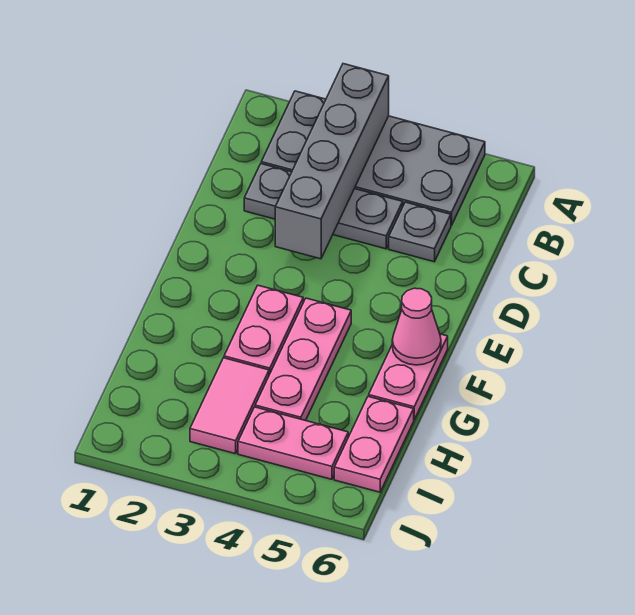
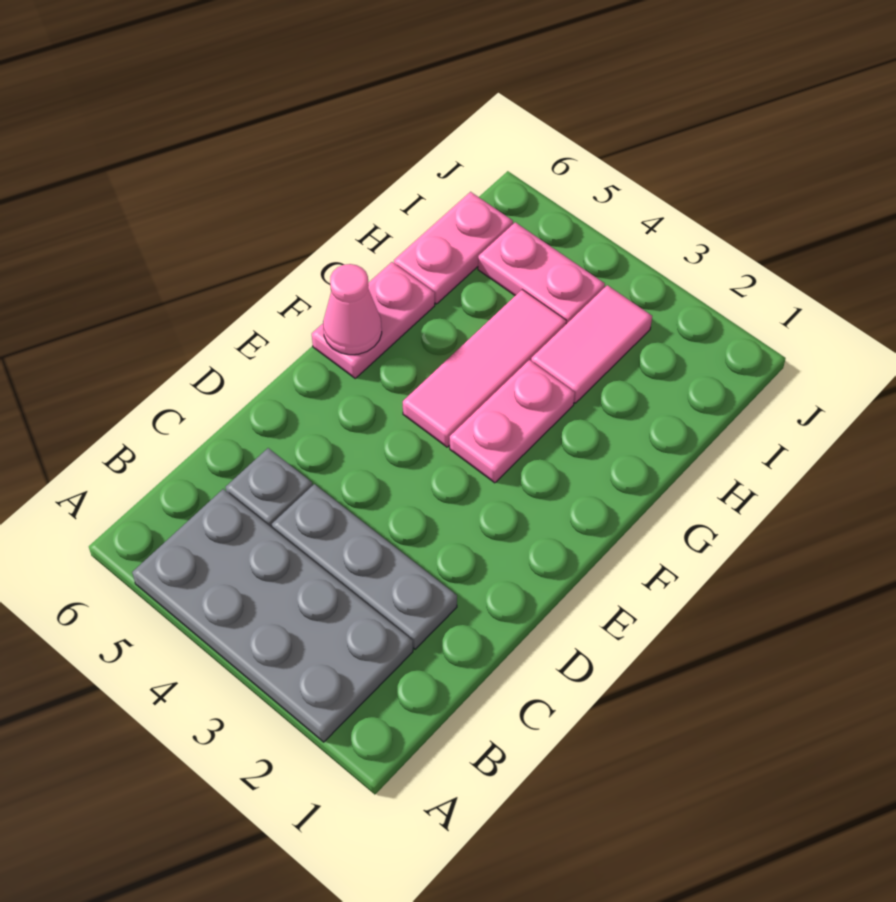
grey 1x4 brick [275,64,389,259] -> none
pink 1x3 plate [255,298,351,421] -> pink 1x3 tile [403,290,566,447]

